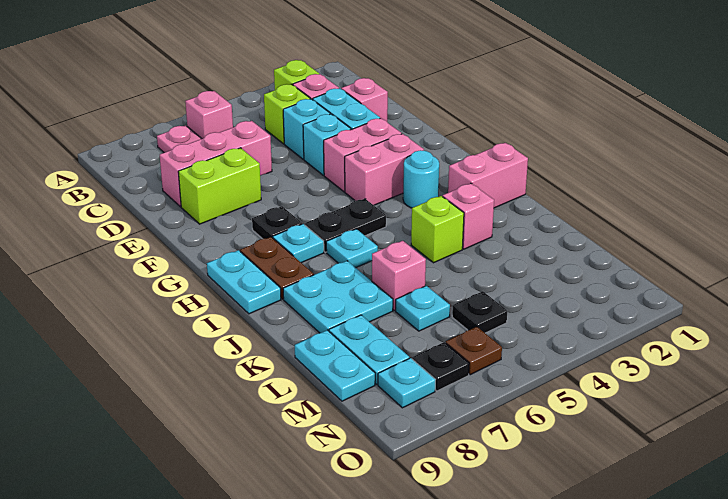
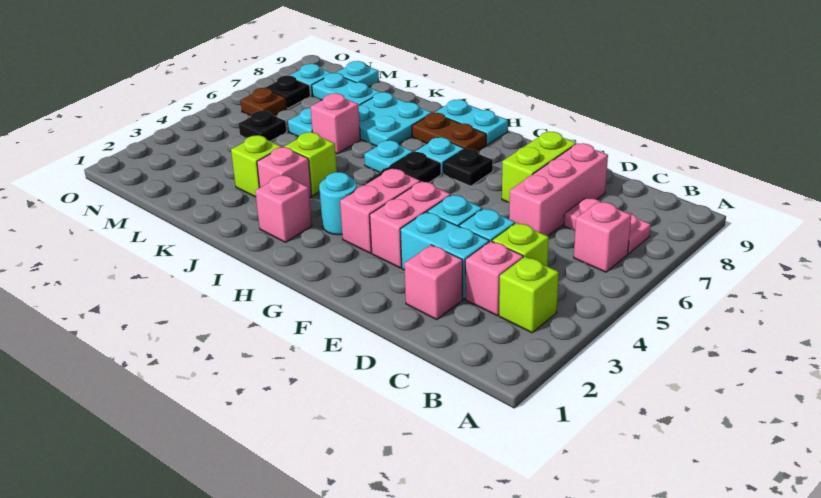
pink 1x2 brick [448,143,528,208] -> pink 1x1 brick [255,175,312,242]
none -> lime 1x1 brick [231,135,281,197]
cyan 1x2 plate [295,330,375,401] -> cyan 1x1 plate [335,61,379,87]

